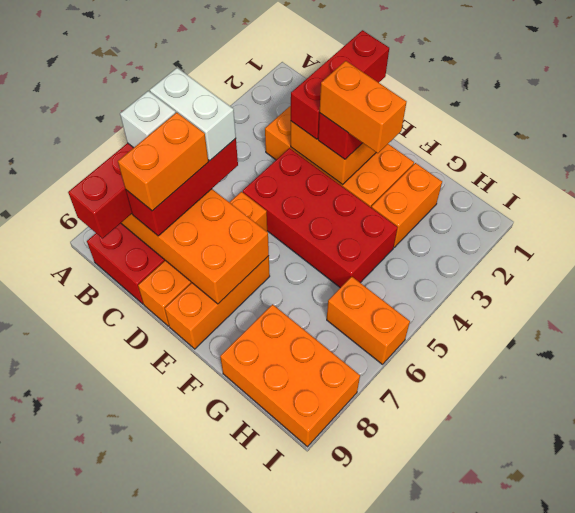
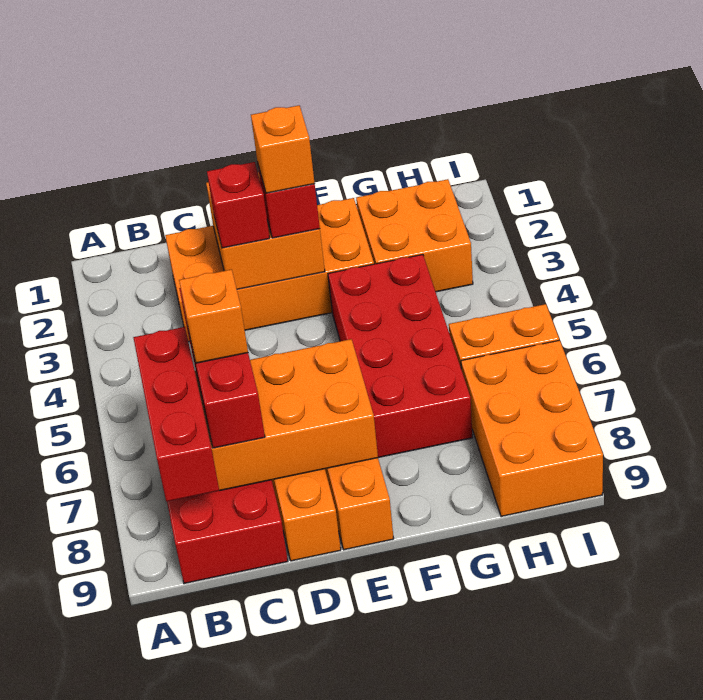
white 1x2 brick [150,68,236,161] -> none
white 1x1 brick [120,91,176,148] -> none
orange 1x2 brick [118,112,208,211] -> orange 1x1 brick [179,269,248,363]
red 1x3 brick [291,30,389,139] -> red 1x1 brick [207,162,270,248]
red 2x4 brick [243,148,398,288] -> red 2x4 brick turned to [328,254,473,458]
orange 1x2 brick [320,61,407,153] -> orange 1x1 brick [251,105,315,193]
orange 1x2 brick [372,163,442,247] -> orange 2x2 brick [356,179,473,292]
orange 2x3 brick [220,304,360,447] -> orange 2x3 brick turned to [461,340,603,517]

